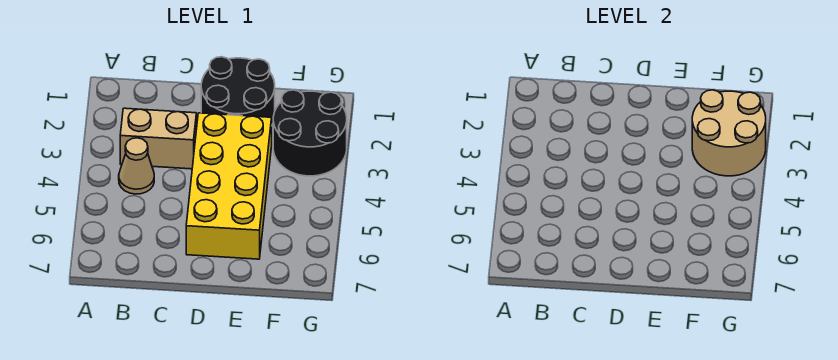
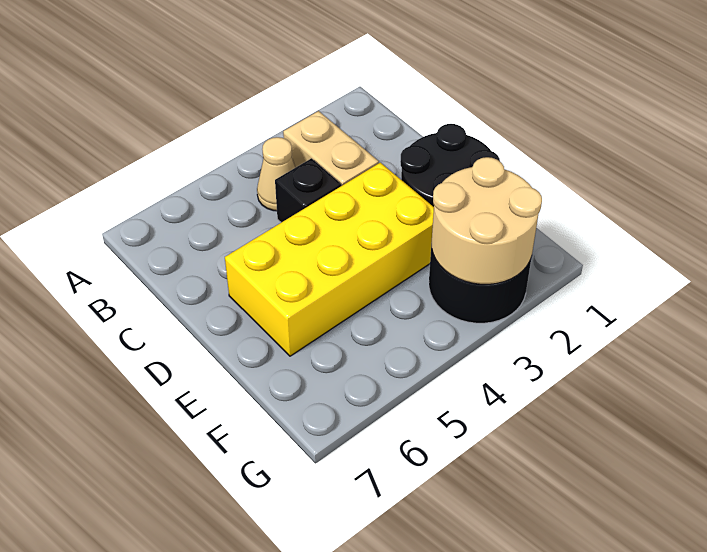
none -> black 1x1 brick [275,158,341,223]

